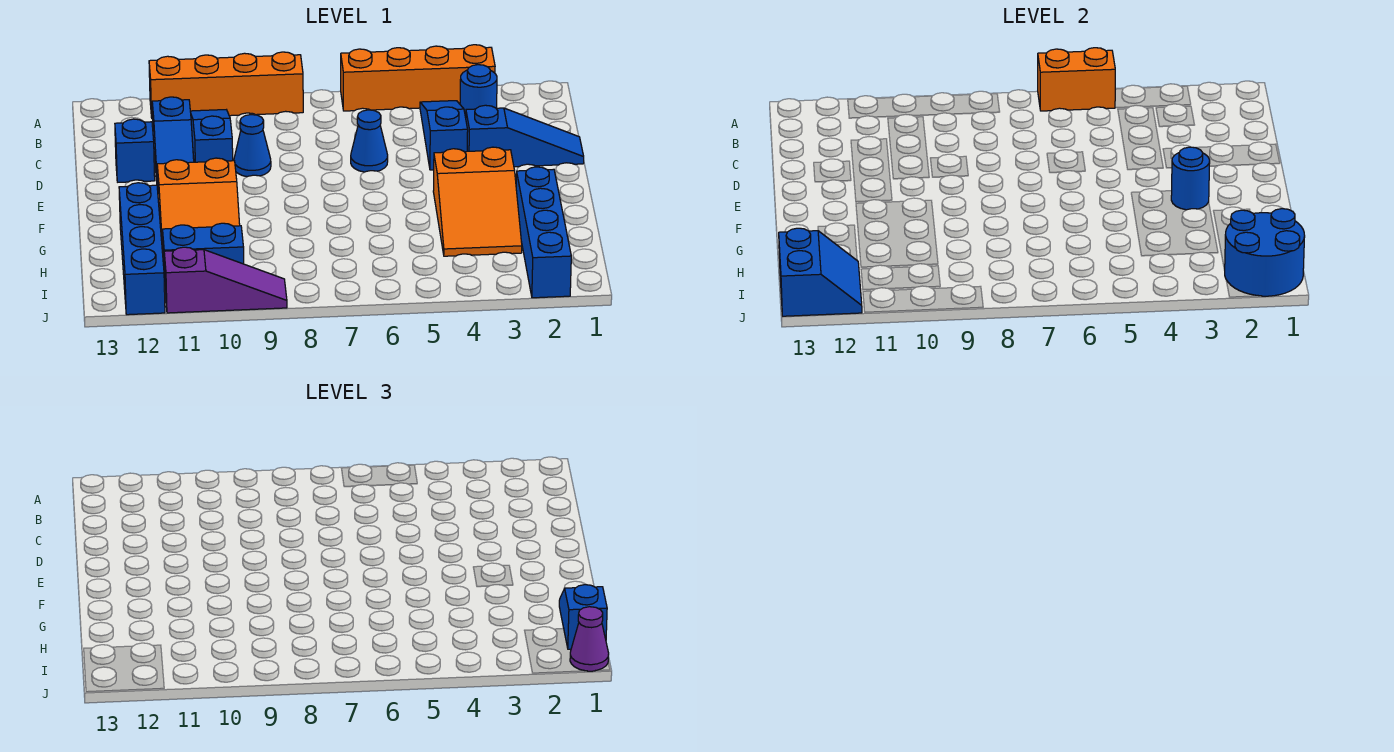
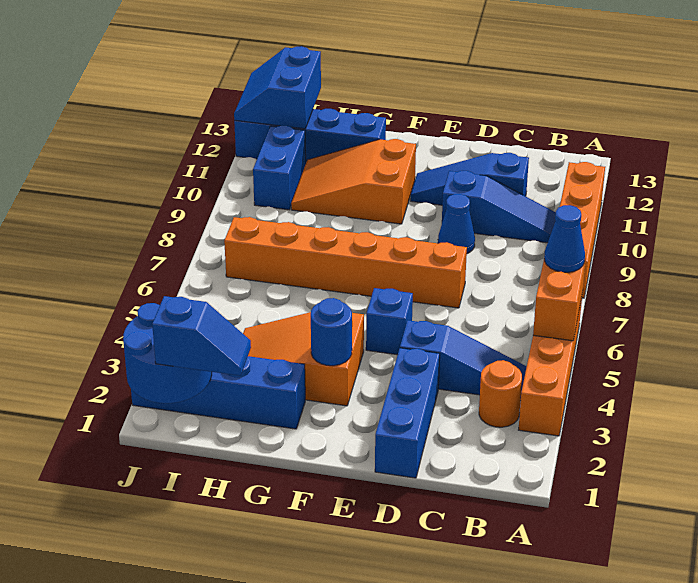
blue 1x1 round brick [460,65,497,118] -> orange 1x1 round brick [479,360,522,427]
blue 1x3 slope [466,105,584,167] -> blue 1x3 brick [375,348,440,478]
blue 1x1 cone [351,110,388,172] -> blue 1x1 cone moved to [544,205,585,272]
none -> orange 1x6 brick [224,217,467,308]
blue 1x1 brick [115,119,155,182] -> blue 1x1 brick moved to [366,288,413,355]
blue 2x2 slope [779,228,862,316] -> blue 2x2 slope turned to [234,46,321,129]
purple 1x1 cone [570,607,609,671] -> none
purple 1x3 slope [164,247,287,313] -> none

